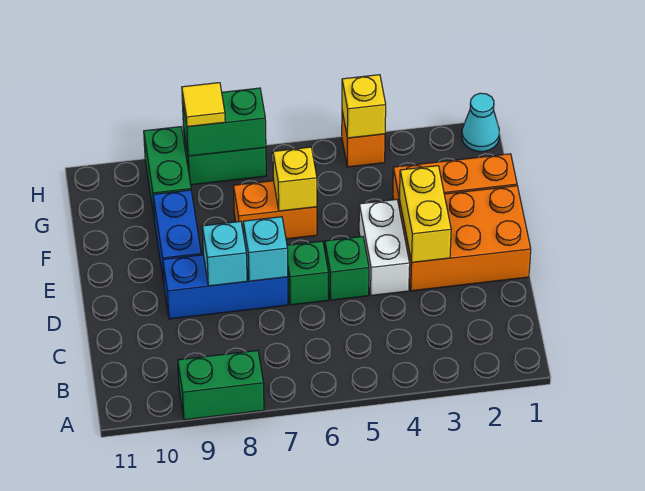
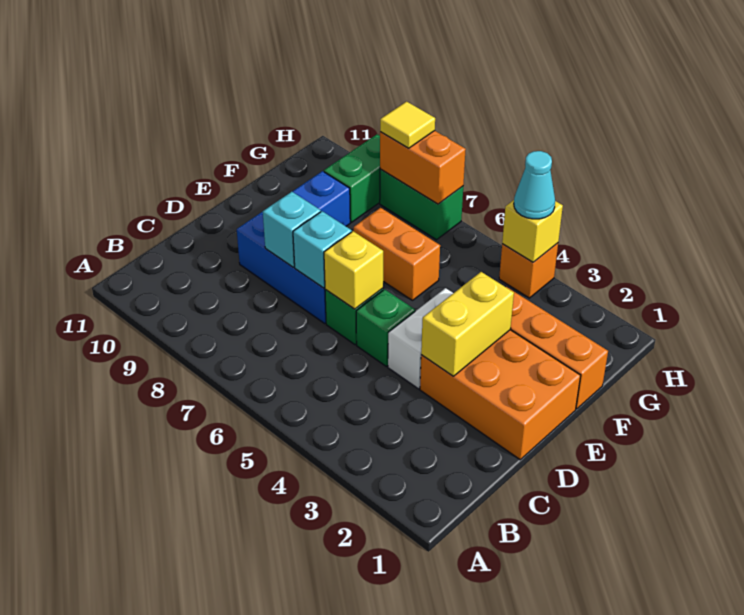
green 1x2 brick [178,350,264,420] -> none
yellow 1x1 brick [273,147,317,211] -> yellow 1x1 brick moved to [324,231,383,309]
cyan 1x1 cone [462,93,499,152] -> cyan 1x1 cone moved to [514,151,555,219]
green 1x2 brick [182,88,266,156] -> orange 1x2 brick [380,131,466,204]

